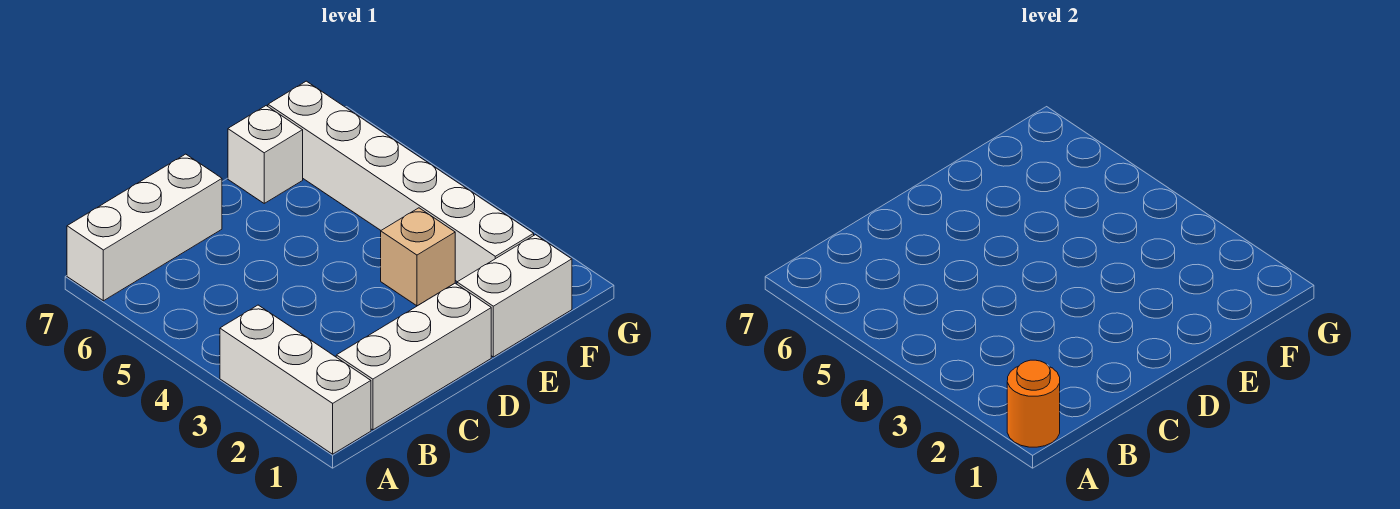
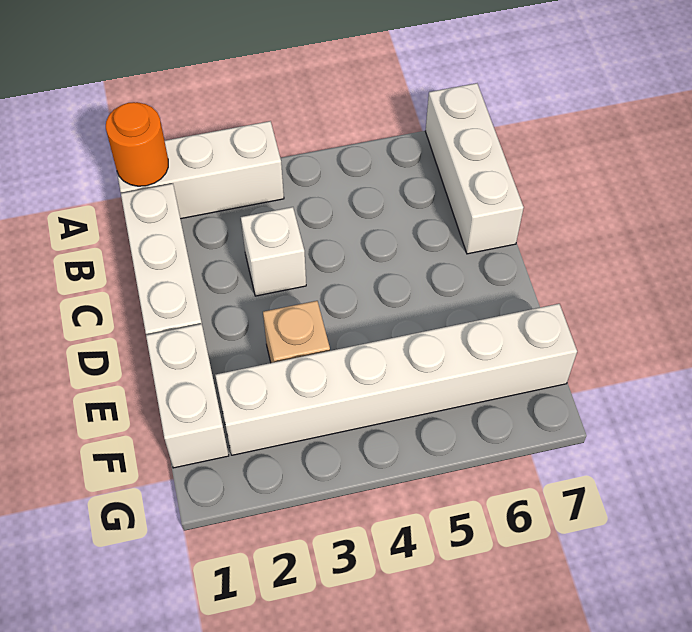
white 1x1 brick [228,106,303,203] -> white 1x1 brick moved to [241,207,306,296]

